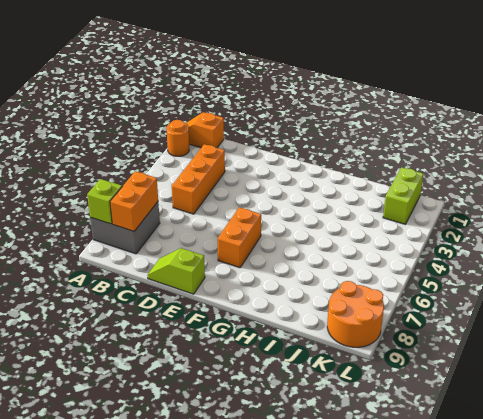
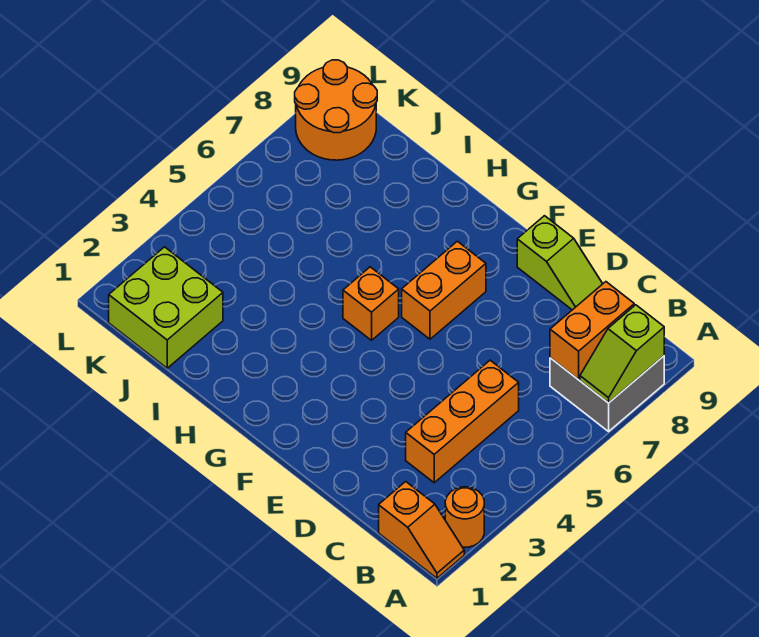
none -> orange 1x1 brick [343,267,399,340]
lime 1x2 brick [383,167,423,224] -> lime 2x2 brick [109,247,223,368]

